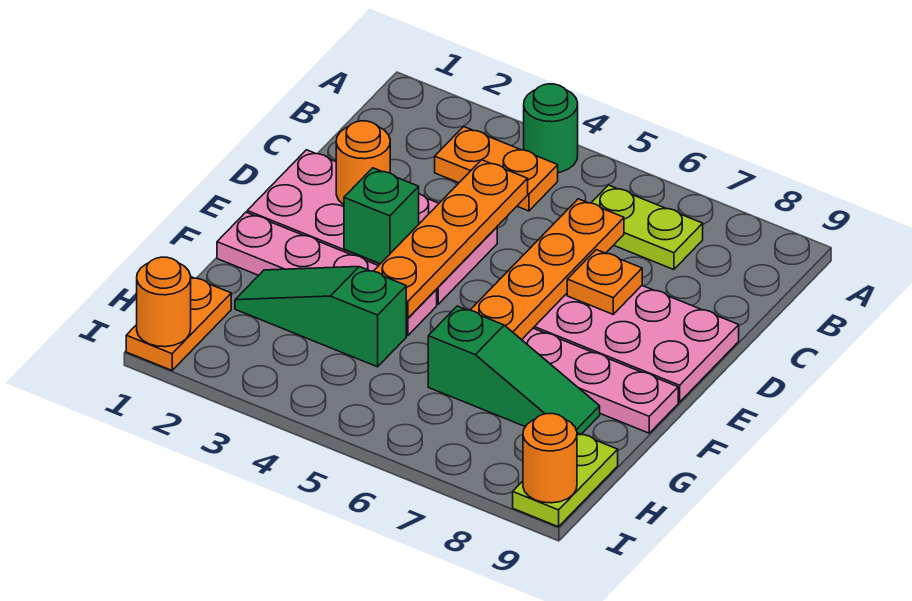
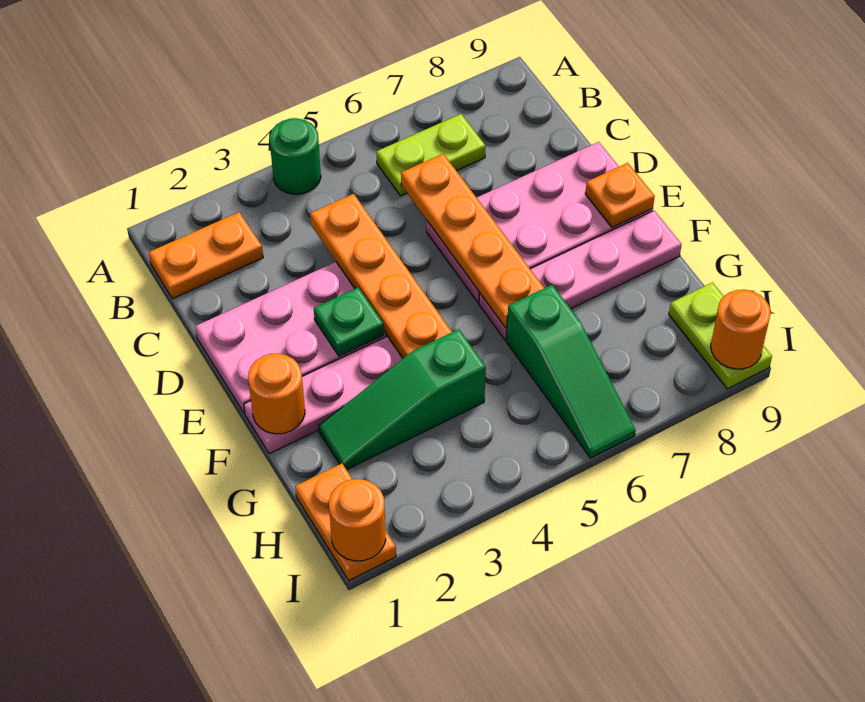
orange 1x2 plate [435,127,558,211] -> orange 1x2 plate moved to [149,212,263,299]
orange 1x1 round brick [336,121,390,205] -> orange 1x1 round brick moved to [248,354,305,434]
orange 1x1 plate [567,250,642,314] -> orange 1x1 plate moved to [585,163,655,228]
green 1x1 brick [344,168,419,264] -> green 1x1 plate [314,287,384,356]
green 1x3 slope [428,306,600,434] -> green 1x3 slope turned to [506,285,636,458]

